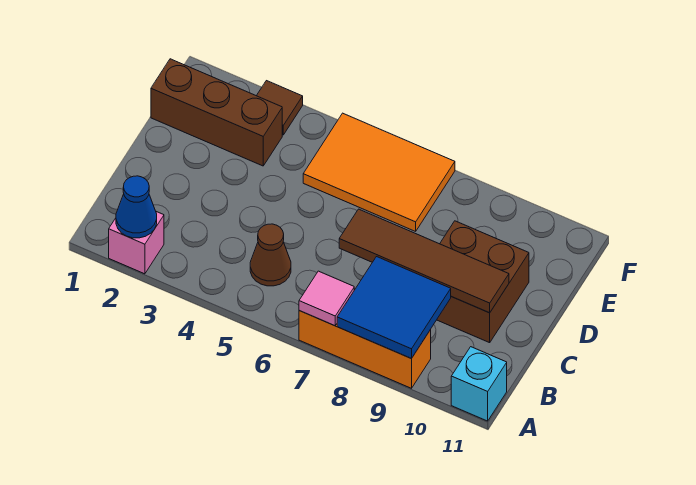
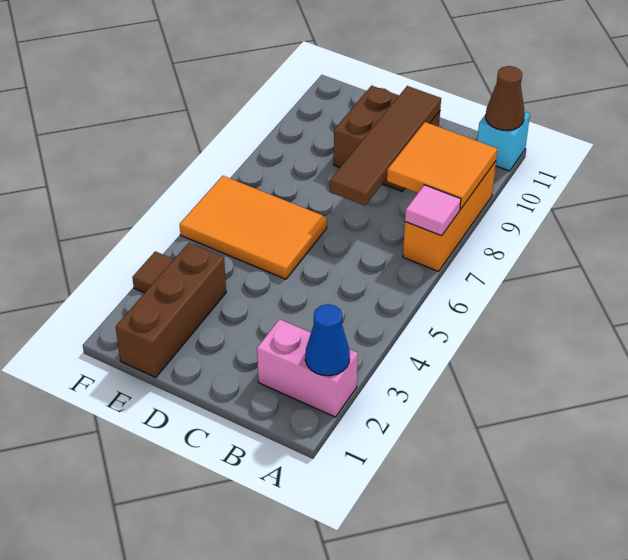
pink 1x1 brick [109,212,164,274] -> pink 1x2 brick [257,319,358,417]
blue 2x2 tile [337,257,451,359] -> orange 2x2 tile [387,122,497,209]
brown 1x1 cone [250,224,291,286] -> brown 1x1 cone moved to [486,66,525,130]
orange 2x3 tile [303,113,455,231] -> orange 2x3 tile turned to [180,176,327,279]

